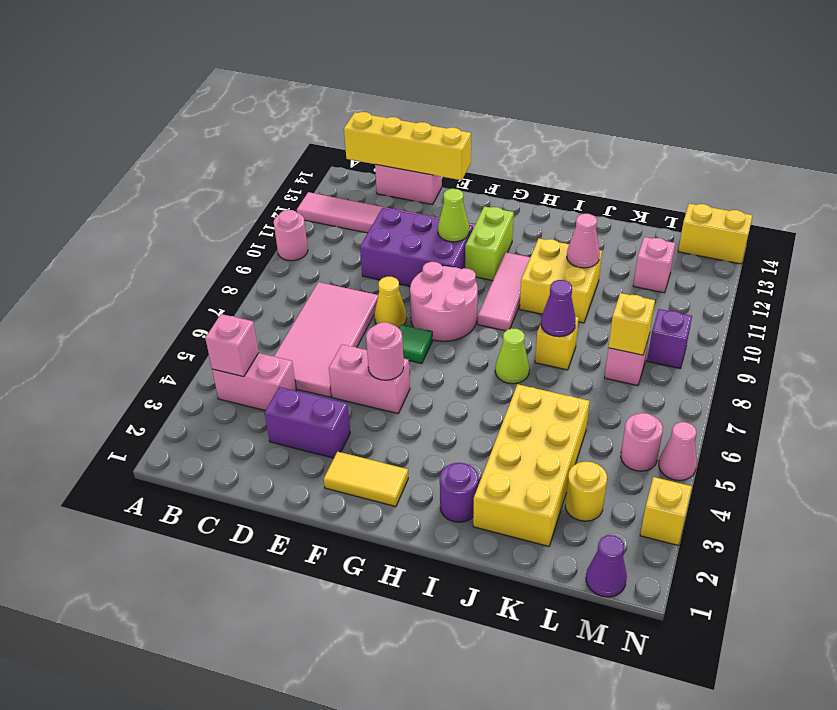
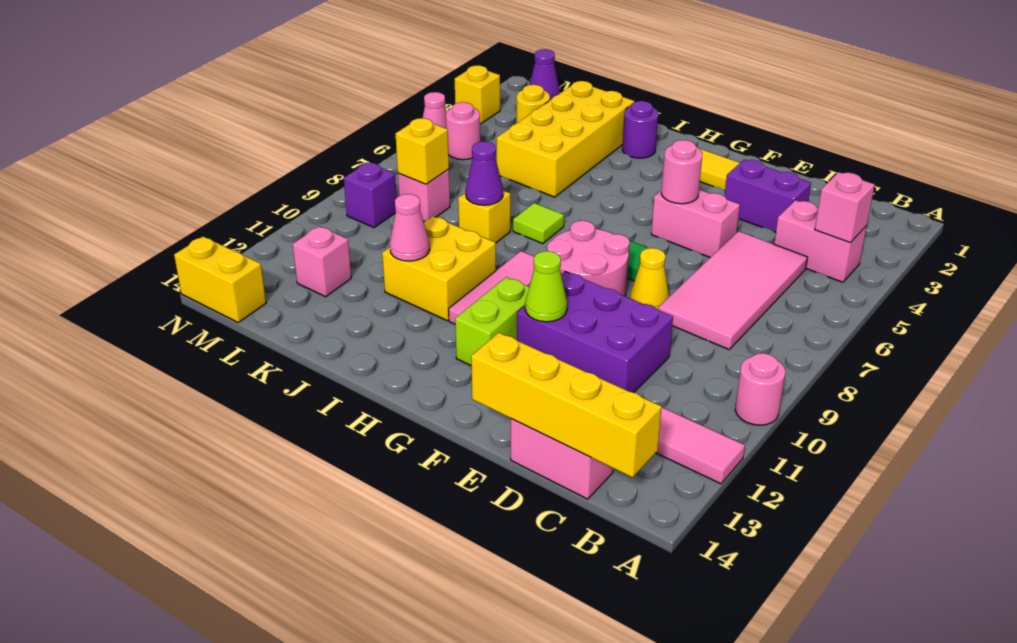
lime 1x1 cone [495,328,529,384] -> lime 1x1 tile [513,203,564,244]

